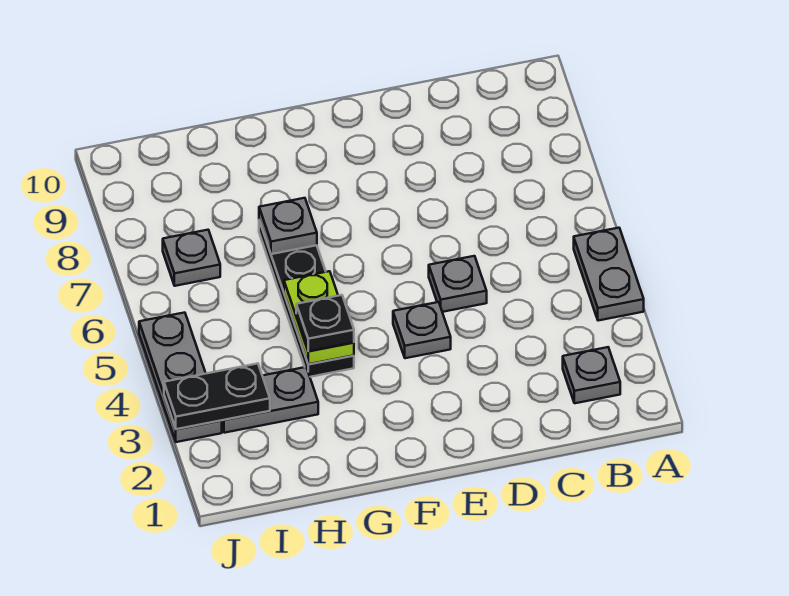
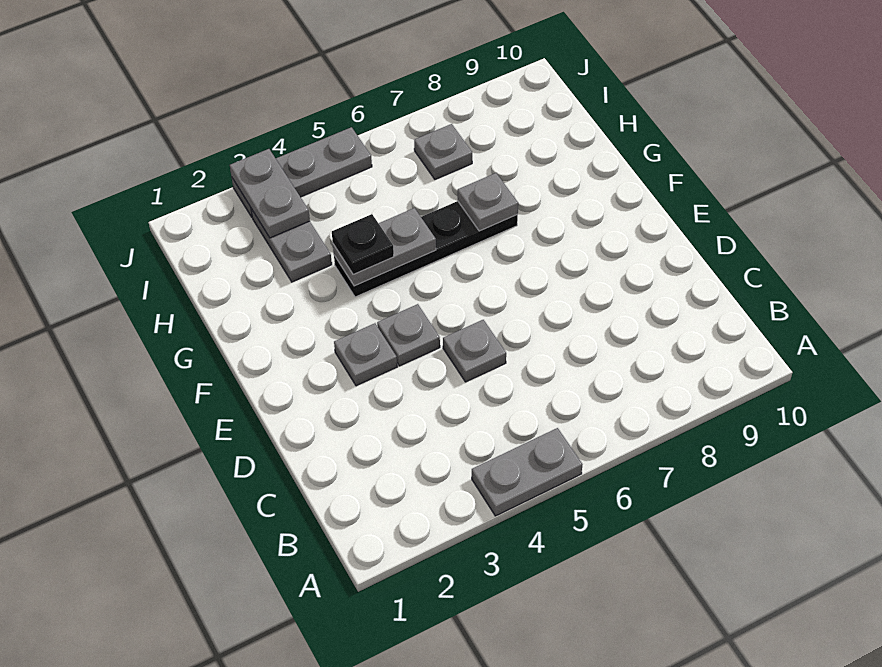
grey 1x1 plate [563,347,620,403] -> grey 1x1 plate moved to [334,323,397,386]
lime 1x2 plate [284,271,354,364] -> grey 1x2 plate [333,208,436,286]
black 1x2 plate [164,364,270,429] -> grey 1x2 plate [230,149,310,238]

